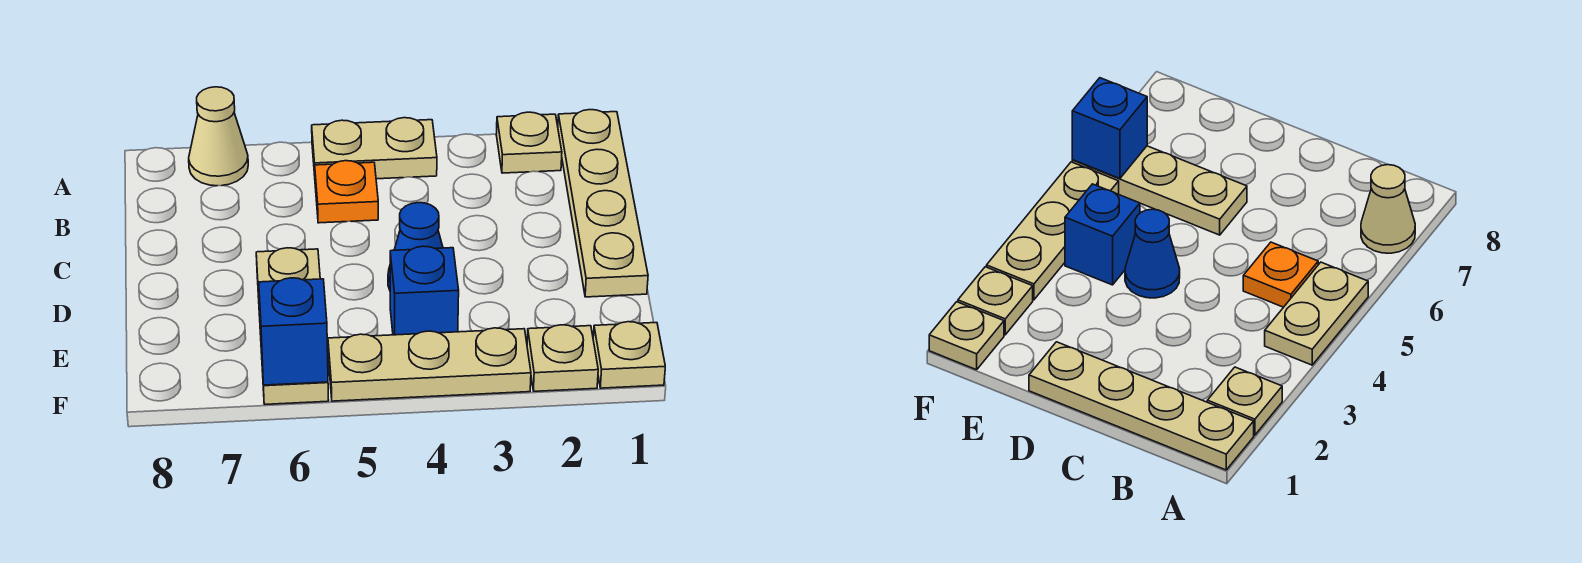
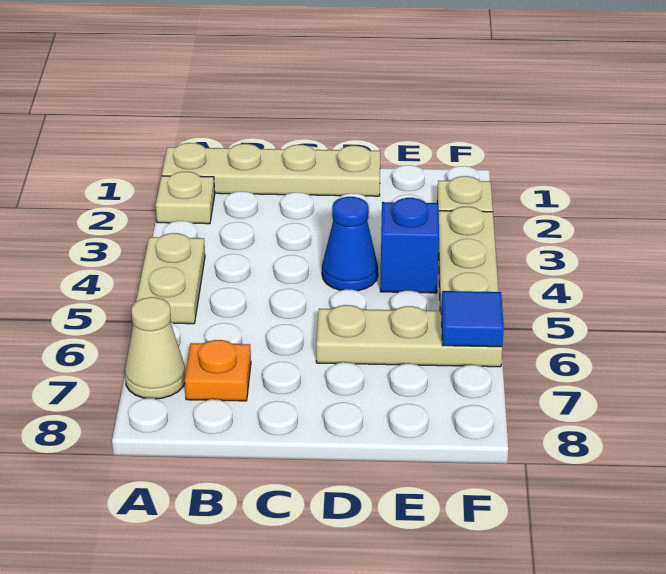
orange 1x1 plate [315,161,378,223] -> orange 1x1 plate moved to [185,340,251,401]
tan 1x1 plate [593,322,665,388] -> none
blue 1x1 brick [259,278,328,385] -> blue 1x1 tile [441,291,504,347]

